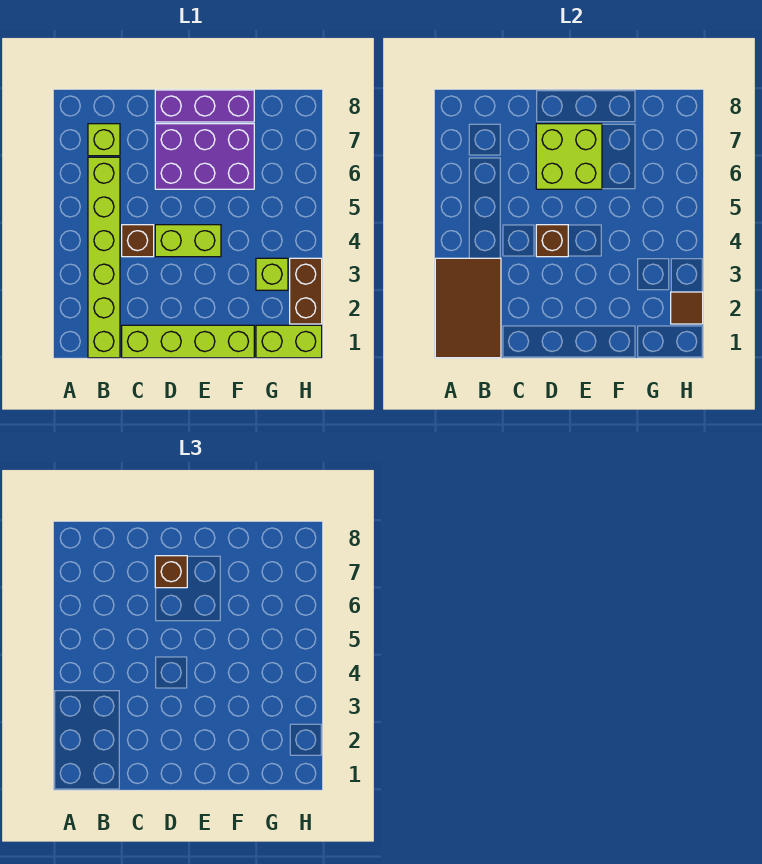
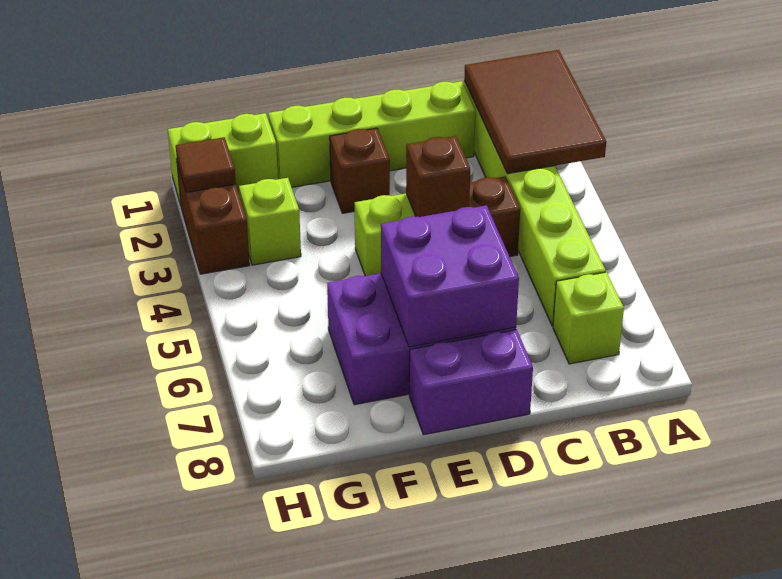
lime 2x2 brick [536,124,602,189] -> purple 2x2 brick [381,205,519,347]
brown 1x1 brick [155,556,187,588] -> brown 1x1 brick moved to [330,128,390,213]
purple 1x3 brick [155,90,254,122] -> purple 1x2 brick [409,330,533,435]

